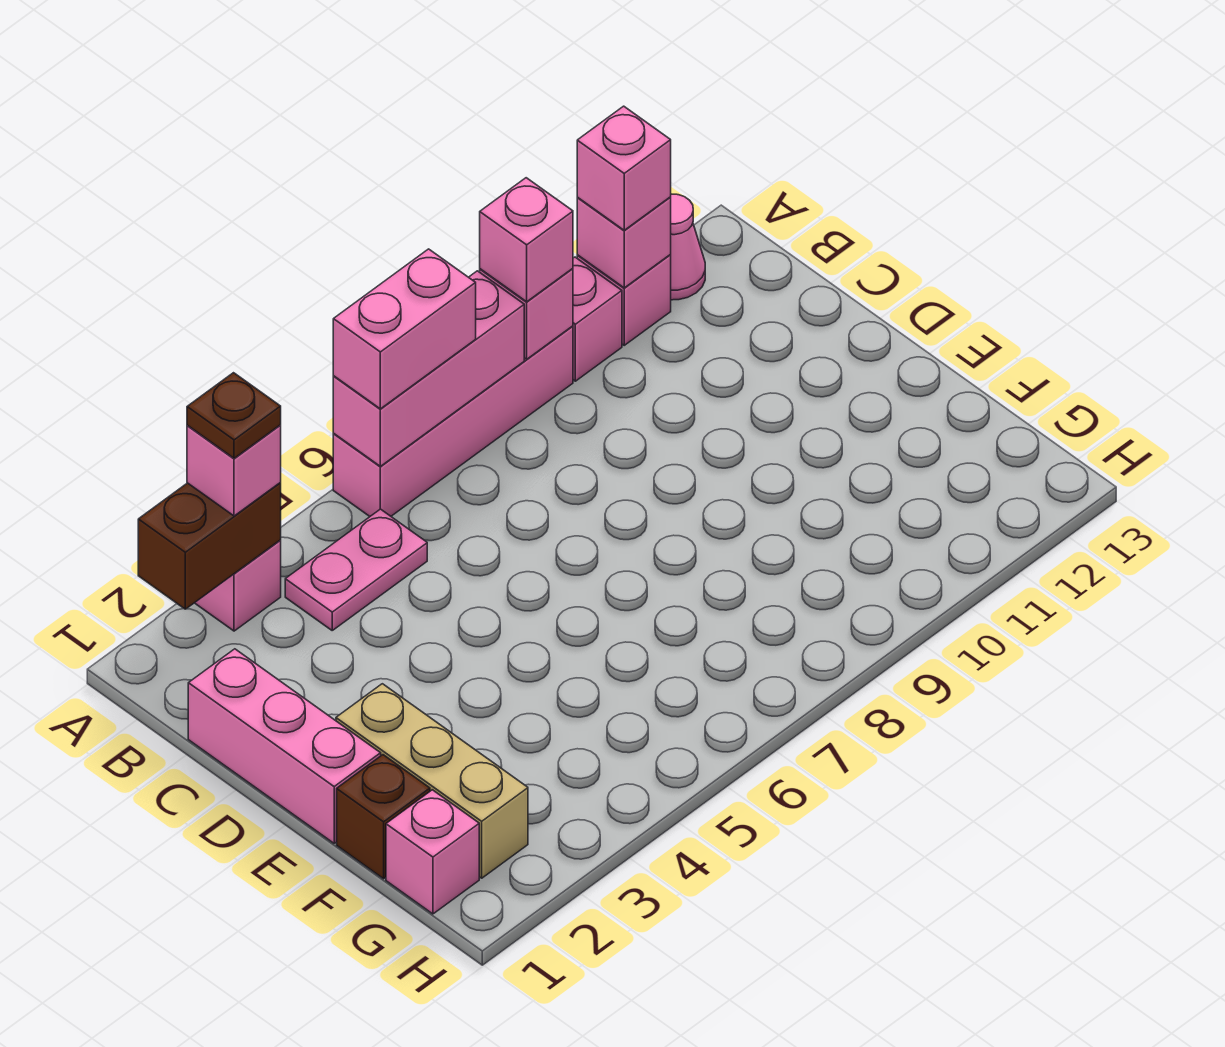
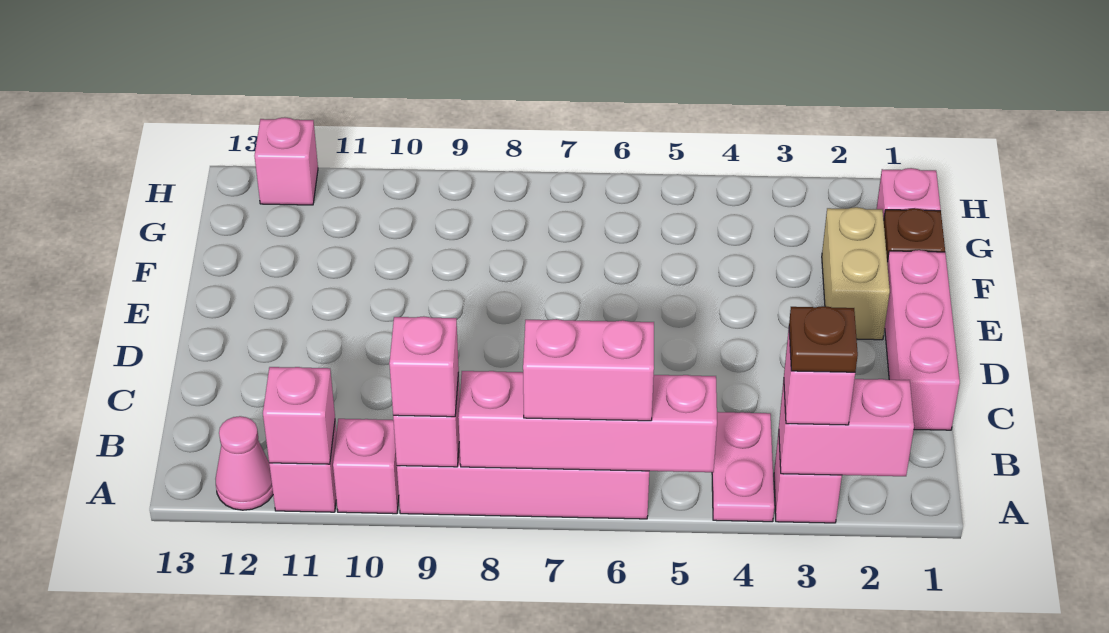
brown 1x2 brick [138,483,281,609] -> pink 1x2 brick [779,379,914,476]
pink 1x3 brick [333,271,524,466] -> pink 1x4 brick [458,371,717,472]
pink 1x1 brick [577,106,671,230] -> pink 1x1 brick moved to [255,117,318,205]
pink 1x2 plate [285,509,427,630] -> pink 1x2 plate turned to [712,412,774,522]
tan 1x3 brick [336,684,528,878] -> tan 1x2 brick [822,207,890,340]

